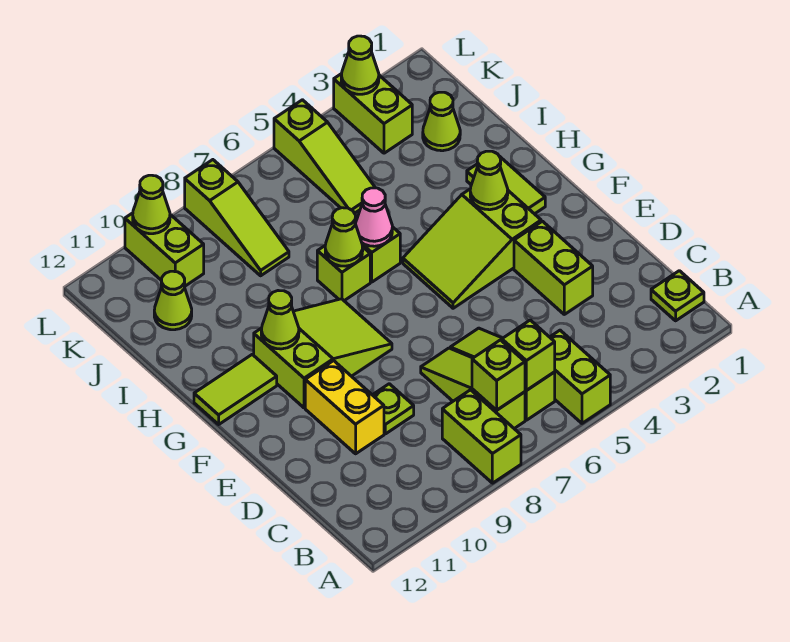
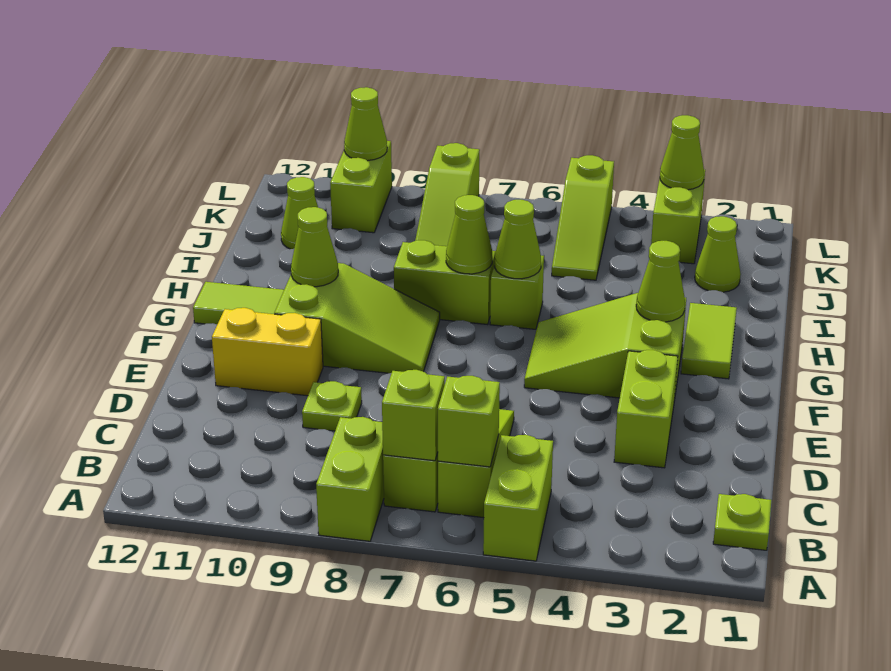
yellow 1x2 brick [305,361,384,454] -> yellow 1x2 brick turned to [212,308,323,396]
pink 1x1 cone [355,188,392,246] -> lime 1x1 cone [495,200,541,279]
lime 1x1 brick [317,246,370,301] -> lime 1x2 brick [394,240,496,325]

